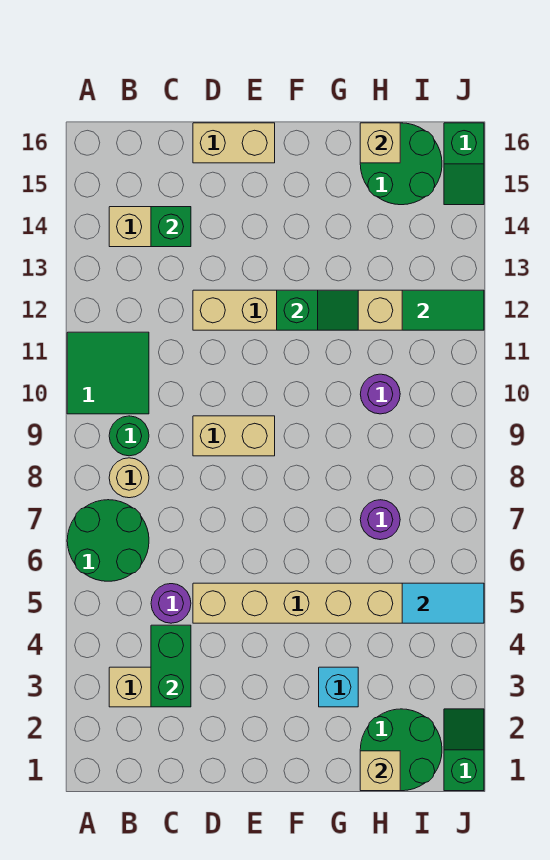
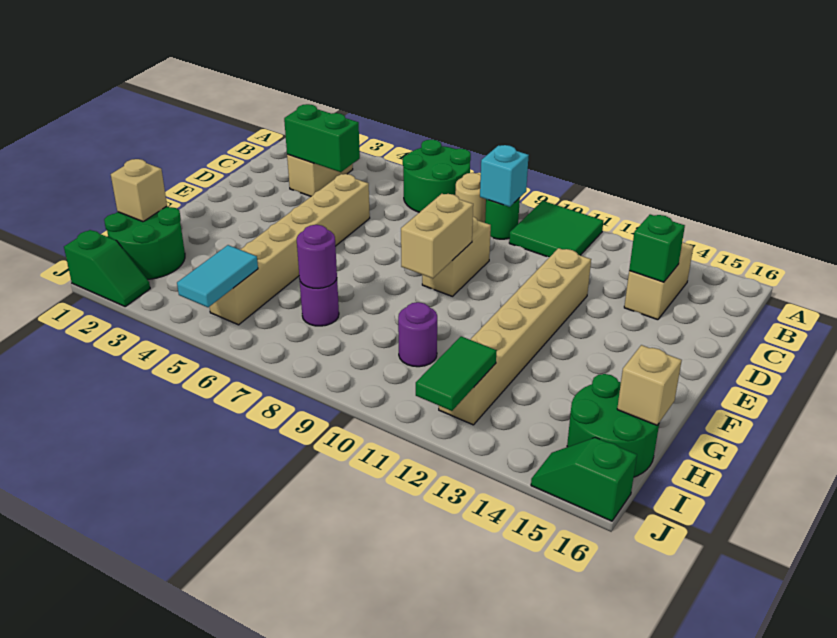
purple 1x1 round brick [151,584,191,623] -> purple 1x1 round brick moved to [297,225,337,288]
tan 1x2 brick [193,123,275,163] -> tan 1x2 brick moved to [401,194,473,278]
green 1x2 slope [277,290,358,330] -> none
cyan 1x1 brick [319,667,358,707] -> cyan 1x1 brick moved to [480,145,529,207]

